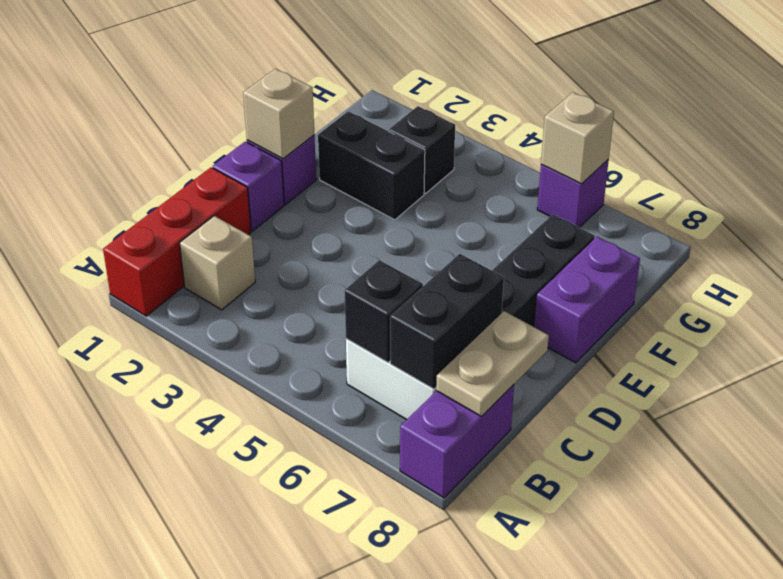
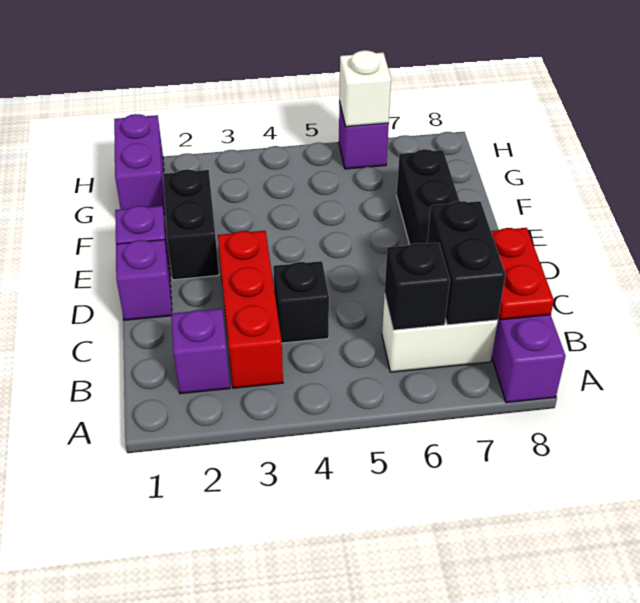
red 1x3 brick [103,168,251,316] -> red 1x3 brick moved to [218,231,283,388]
tan 1x1 brick [180,216,255,310] -> purple 1x1 brick [171,309,230,394]
tan 1x2 plate [436,311,549,417] -> red 1x2 plate [491,228,554,320]
tan 1x1 brick [243,69,314,159] -> none
purple 1x2 brick [534,237,640,363] -> purple 1x2 brick moved to [114,114,166,215]
black 1x2 brick [318,111,425,220] -> black 1x2 brick turned to [163,169,219,280]
black 1x1 brick [389,106,455,194] -> black 1x1 brick moved to [273,261,329,343]
tan 1x1 brick [541,92,614,184] -> white 1x1 brick [339,50,391,127]

